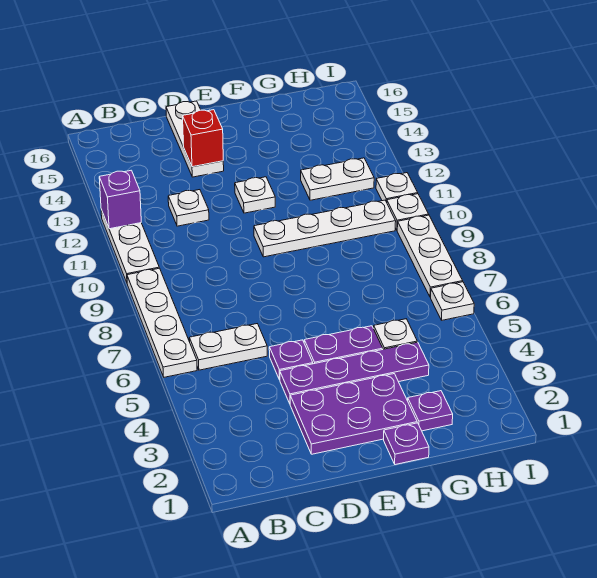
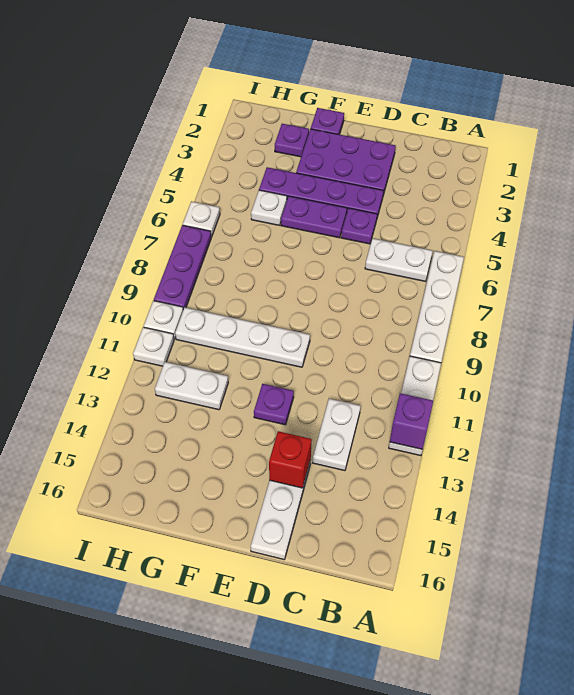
white 1x1 plate [168,190,209,226] -> white 1x2 plate [313,399,361,471]
white 1x1 plate [235,177,275,213] -> purple 1x1 plate [254,384,294,425]
white 1x3 plate [397,215,463,297] -> purple 1x3 plate [154,225,211,309]

